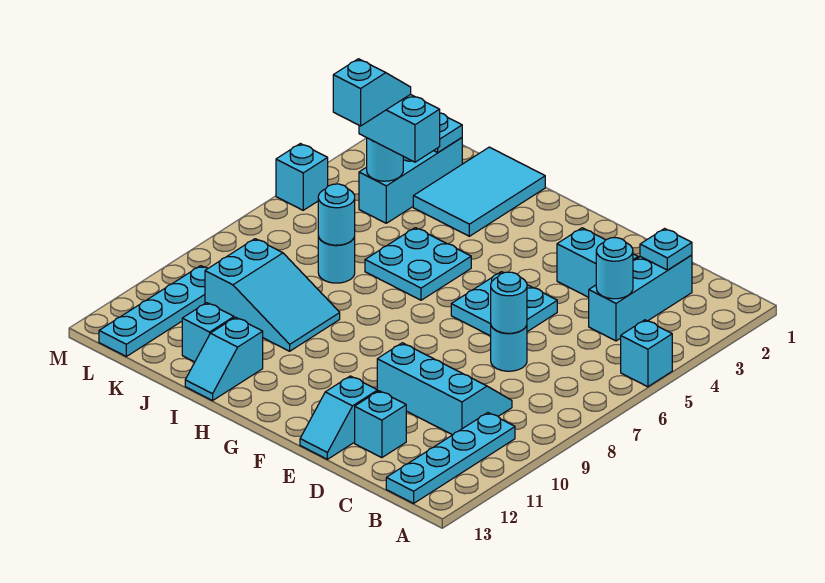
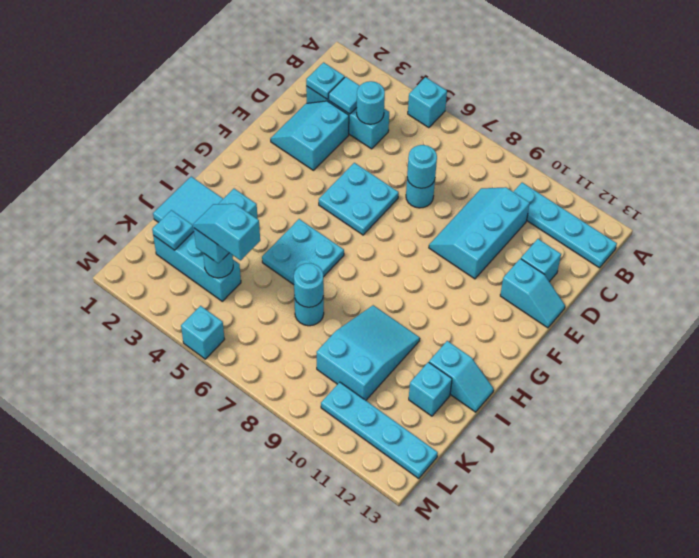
none -> cyan 1x1 tile [329,77,360,114]

